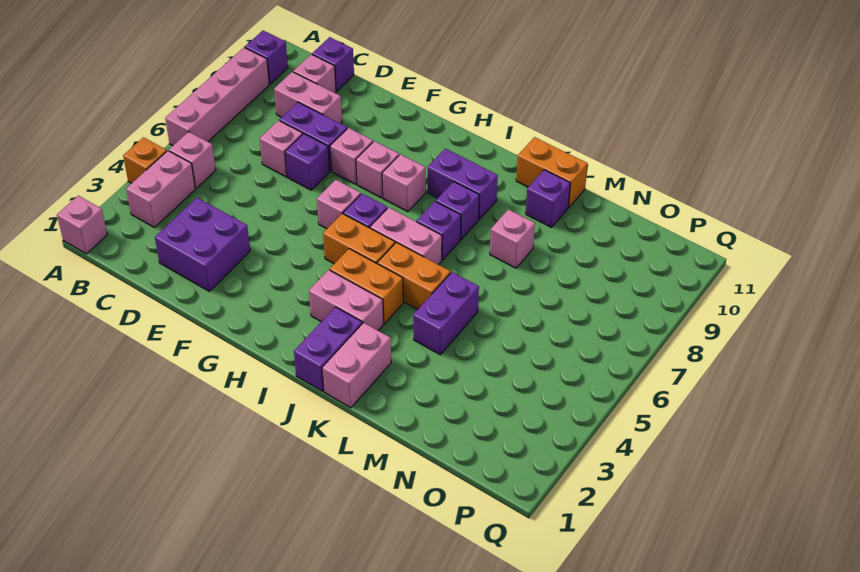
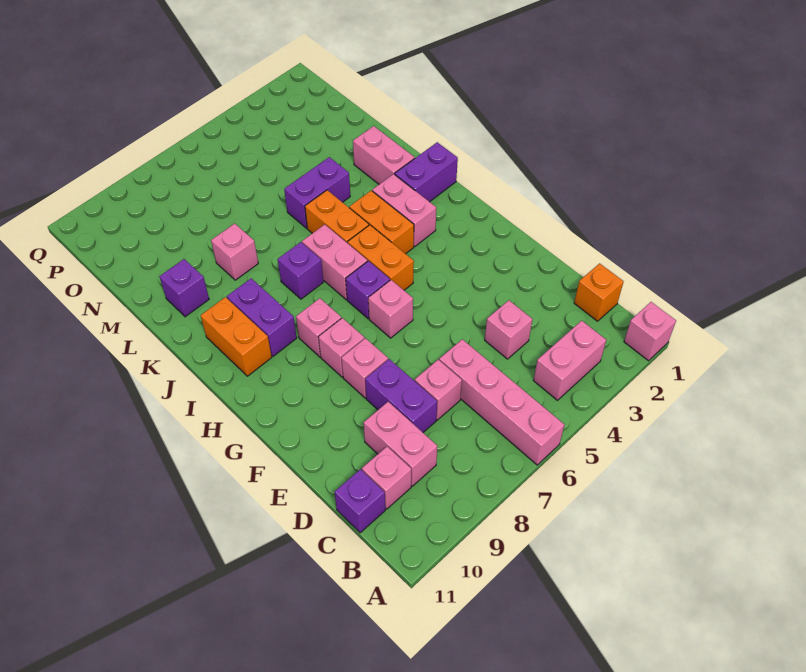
orange 1x1 brick [123,137,167,183] -> orange 1x1 brick moved to [574,263,624,321]
pink 1x4 brick [165,48,269,146] -> pink 1x4 brick turned to [439,339,565,465]
purple 1x1 brick [245,31,288,84] -> none
pink 1x1 brick [169,132,216,188] -> pink 1x1 brick moved to [485,300,532,359]
purple 2x2 brick [155,198,250,291] -> none
purple 1x1 brick [285,134,330,190] -> none
purple 1x1 brick [436,182,479,239] -> none
pink 1x2 brick [322,322,391,408] -> pink 1x2 brick turned to [353,126,415,184]
orange 1x2 brick [516,137,588,208] -> orange 1x2 brick moved to [201,297,272,376]

